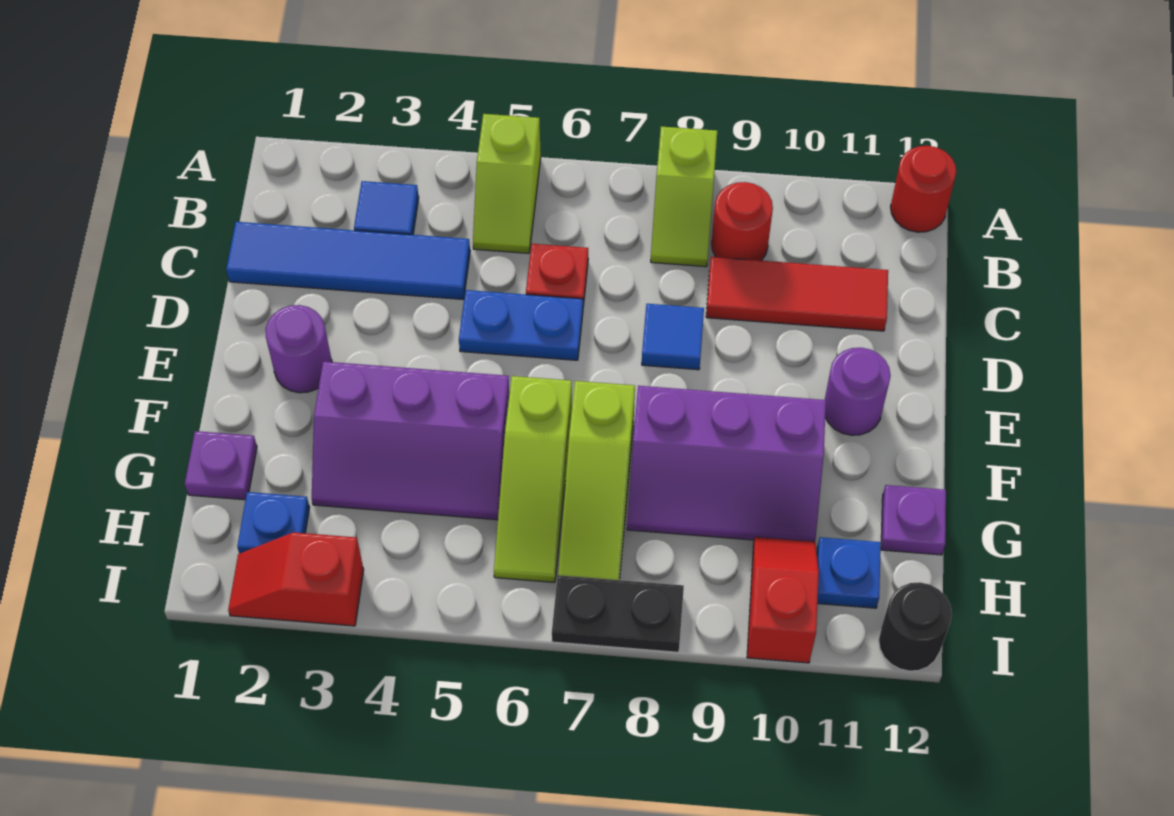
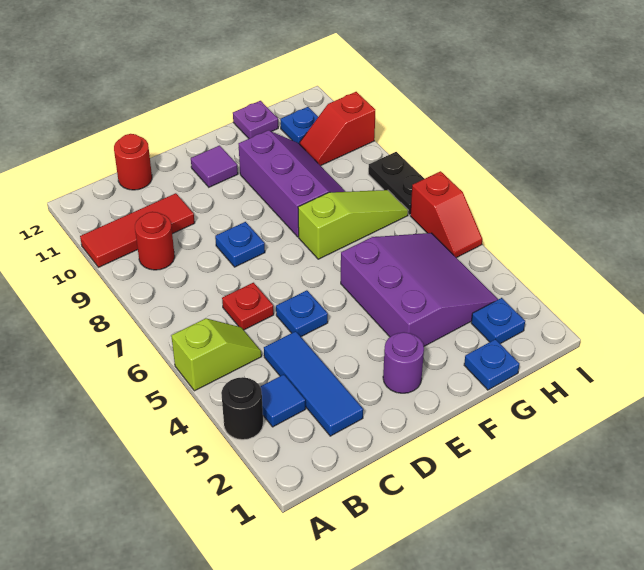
lime 1x2 slope [651,127,717,267] -> none
red 1x1 round brick [891,146,956,232] -> red 1x1 round brick moved to [114,134,152,190]
blue 1x4 tile [226,222,470,300] -> blue 1x3 tile [264,331,363,436]
red 1x3 tile [706,257,888,331] -> red 1x3 tile turned to [80,193,195,267]
blue 1x2 plate [459,290,583,360] -> blue 1x1 plate [276,290,328,337]
blue 1x1 tile [642,304,704,370] -> blue 1x1 plate [215,222,265,267]
purple 1x1 round brick [825,348,891,435] -> purple 1x1 tile [191,146,238,187]
purple 2x3 slope [312,362,510,520] -> purple 3x3 slope [341,233,498,346]
lime 1x3 slope [494,376,572,582] -> none
purple 1x1 plate [185,431,257,500] -> blue 1x1 plate [464,339,519,390]
red 1x2 slope [228,532,364,626] -> red 1x2 slope moved to [410,171,482,258]
black 1x1 round brick [879,582,952,671] -> black 1x1 round brick moved to [221,377,263,440]

